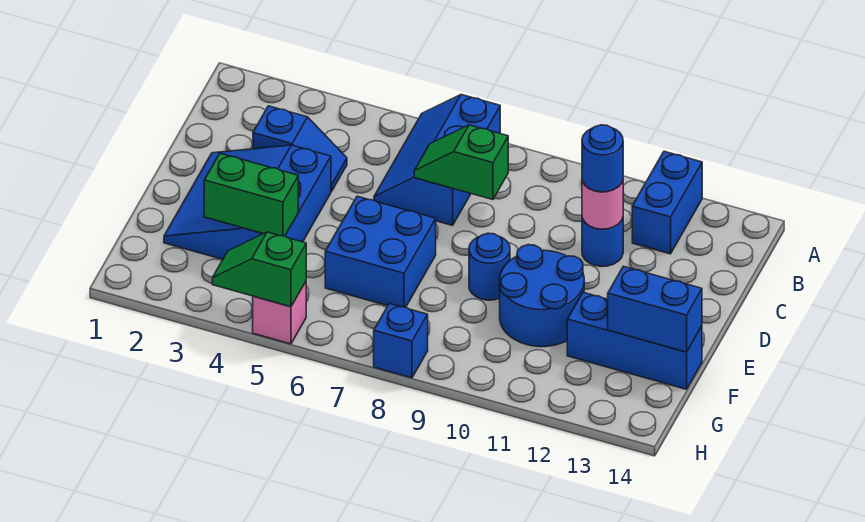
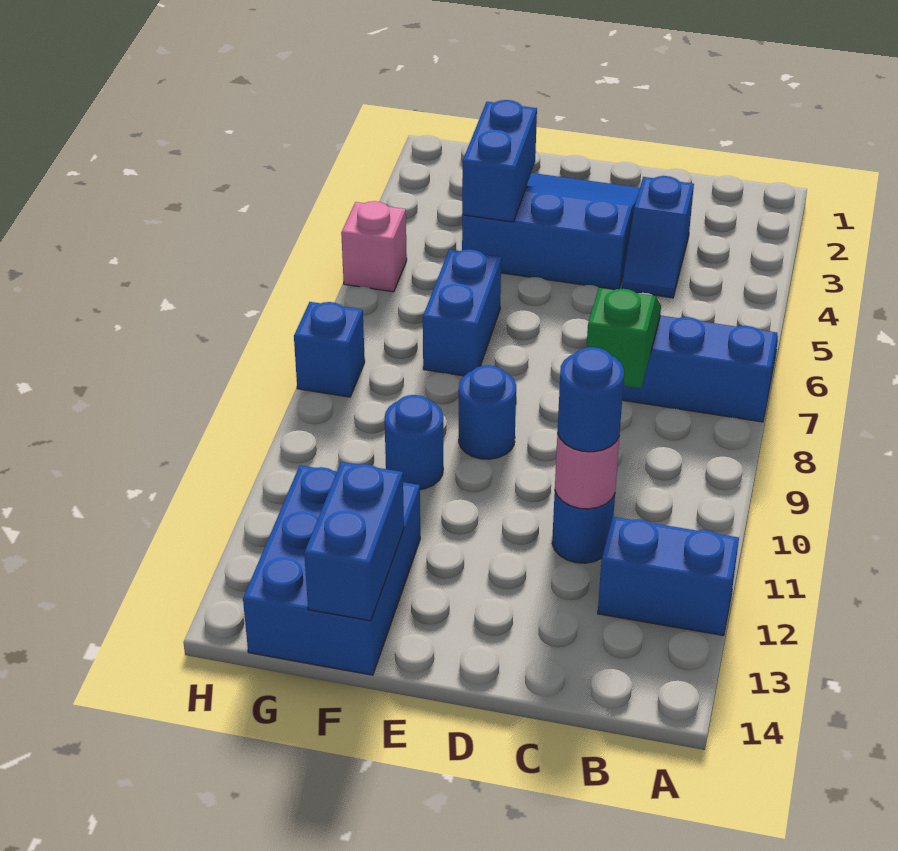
blue 2x2 brick [325,196,436,307] -> blue 1x2 brick [423,249,501,376]
blue 2x2 round brick [500,245,584,347] -> blue 1x1 round brick [385,395,443,490]
green 1x2 brick [204,153,298,236] -> blue 1x2 brick [462,100,537,222]
blue 1x3 brick [567,292,702,389] -> blue 2x3 brick [243,465,420,675]
green 1x2 slope [212,232,306,307] -> none

